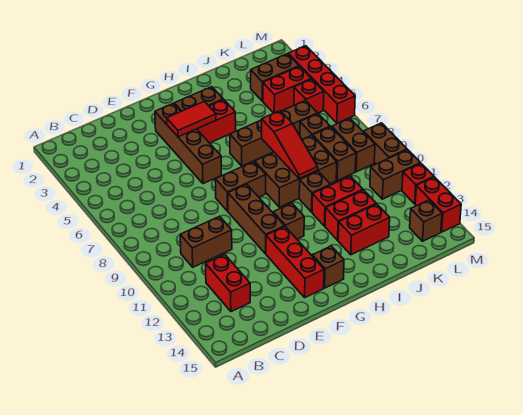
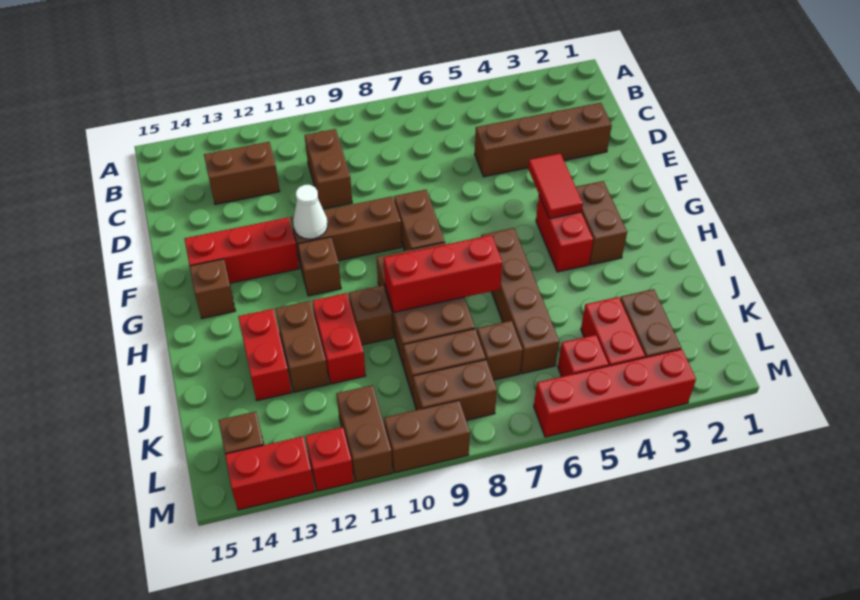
red 1x2 brick [206,254,250,312] -> brown 1x2 brick [204,142,280,204]
brown 1x4 brick [155,103,221,184] -> brown 1x4 brick moved to [475,103,612,177]
none -> white 1x1 cone [293,185,328,239]
red 1x3 slope [262,111,318,179] -> red 1x3 brick [384,235,502,312]
red 1x2 brick [325,190,376,240] -> brown 1x2 brick [276,301,329,392]

